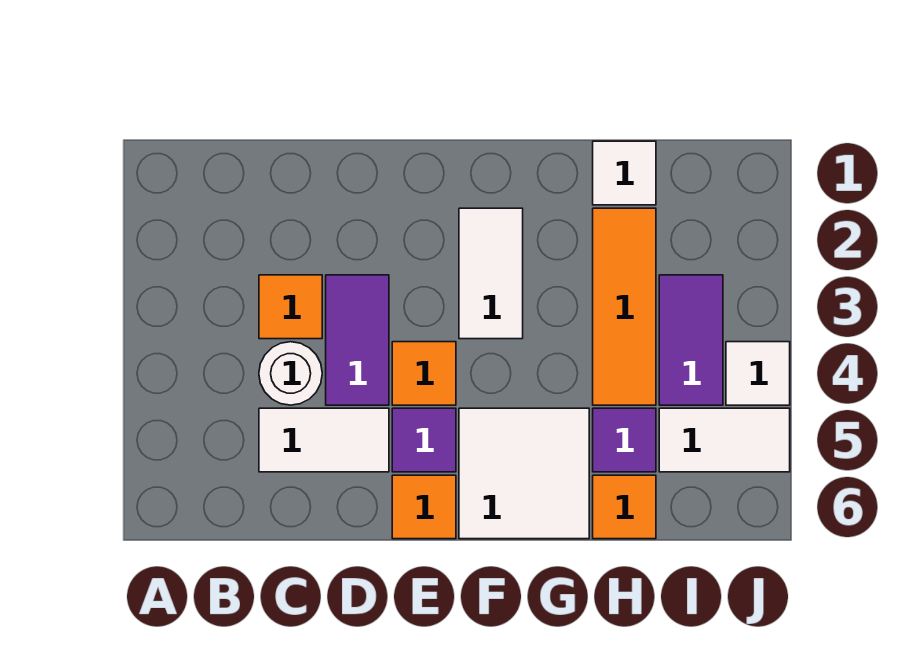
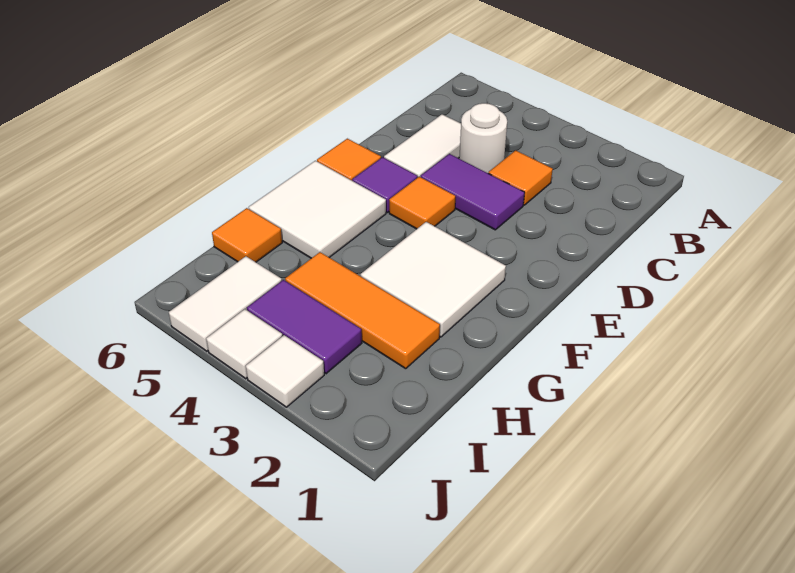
white 1x2 tile [459,208,523,339] -> white 2x2 tile [360,222,506,337]
white 1x1 tile [593,141,656,205] -> white 1x1 tile moved to [246,335,324,407]
purple 1x1 tile [593,408,656,472] -> none

